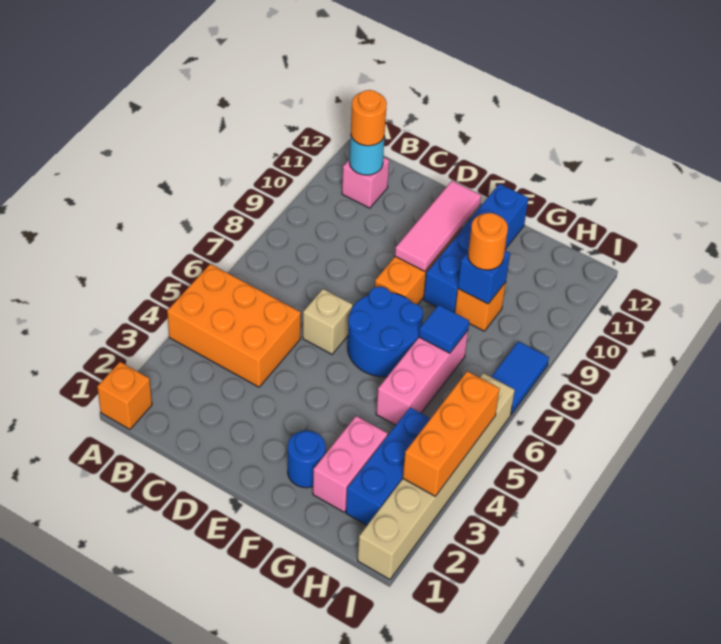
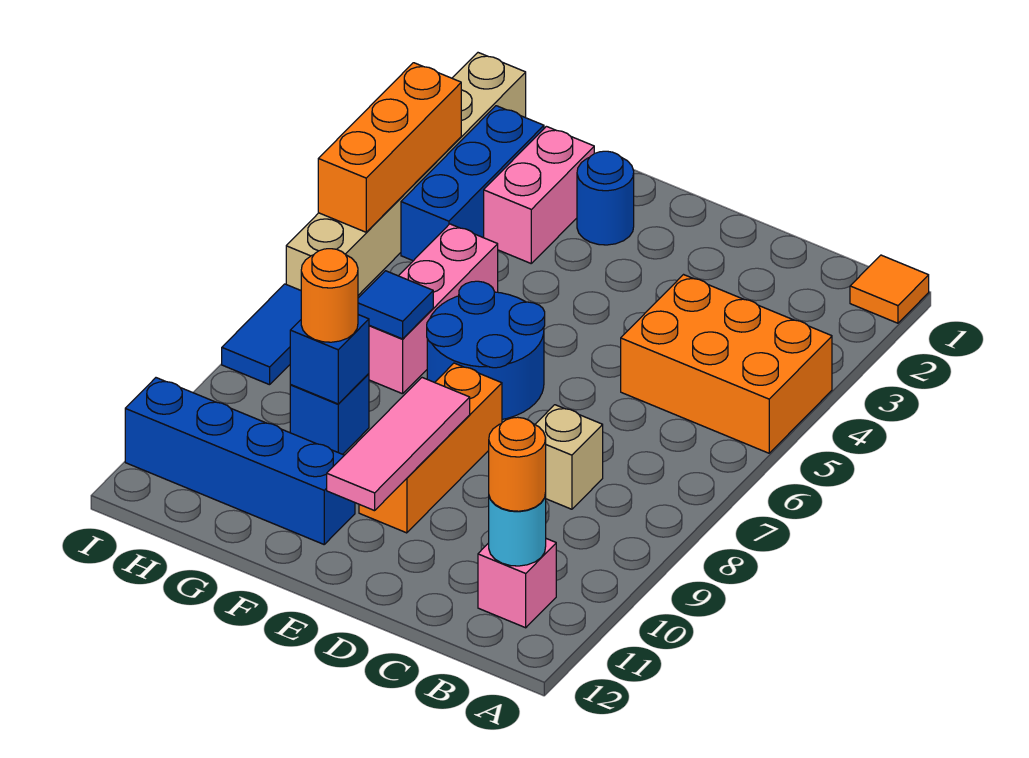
orange 1x1 brick [97,362,152,429] -> orange 1x1 tile [850,255,929,323]
tan 1x1 brick [303,289,353,354] -> tan 1x1 brick moved to [535,405,603,509]
blue 1x4 brick [424,184,528,313] -> blue 1x4 brick turned to [125,378,355,544]
orange 1x1 brick [455,282,506,331] -> blue 1x1 brick [290,374,369,454]

